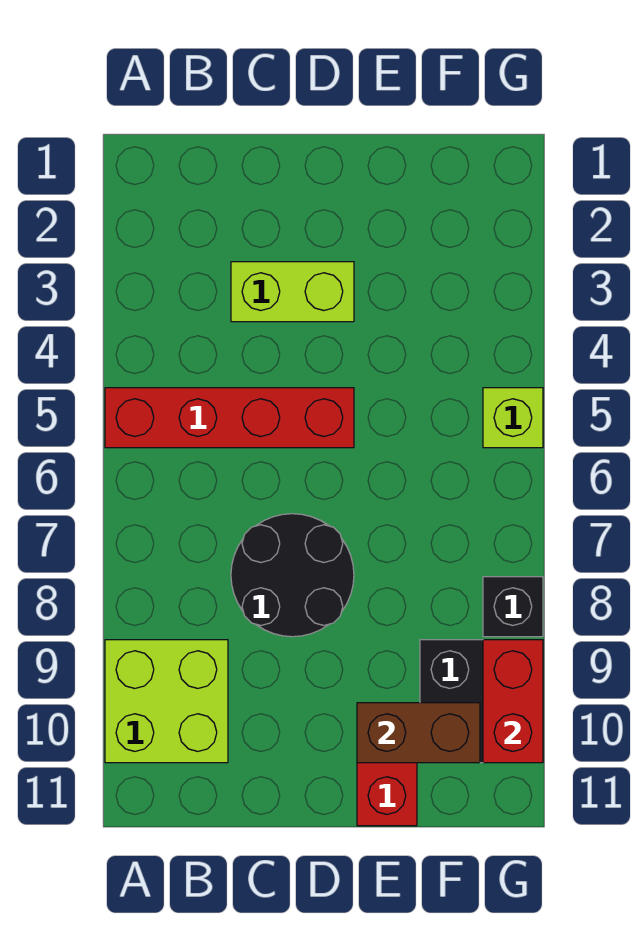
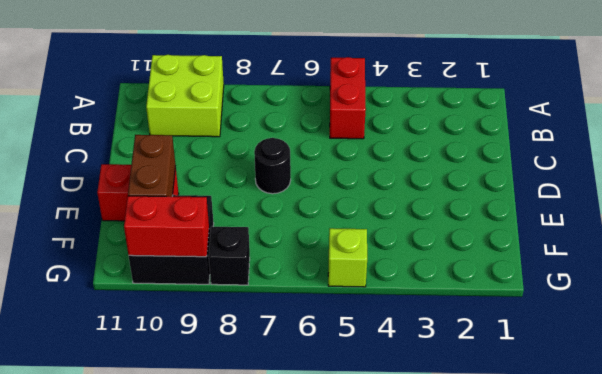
red 1x4 brick [105,388,354,448] -> red 1x2 brick [330,57,366,139]
lime 1x2 brick [231,262,354,322] -> none
black 2x2 round brick [231,514,354,637] -> black 1x1 round brick [254,138,291,194]

